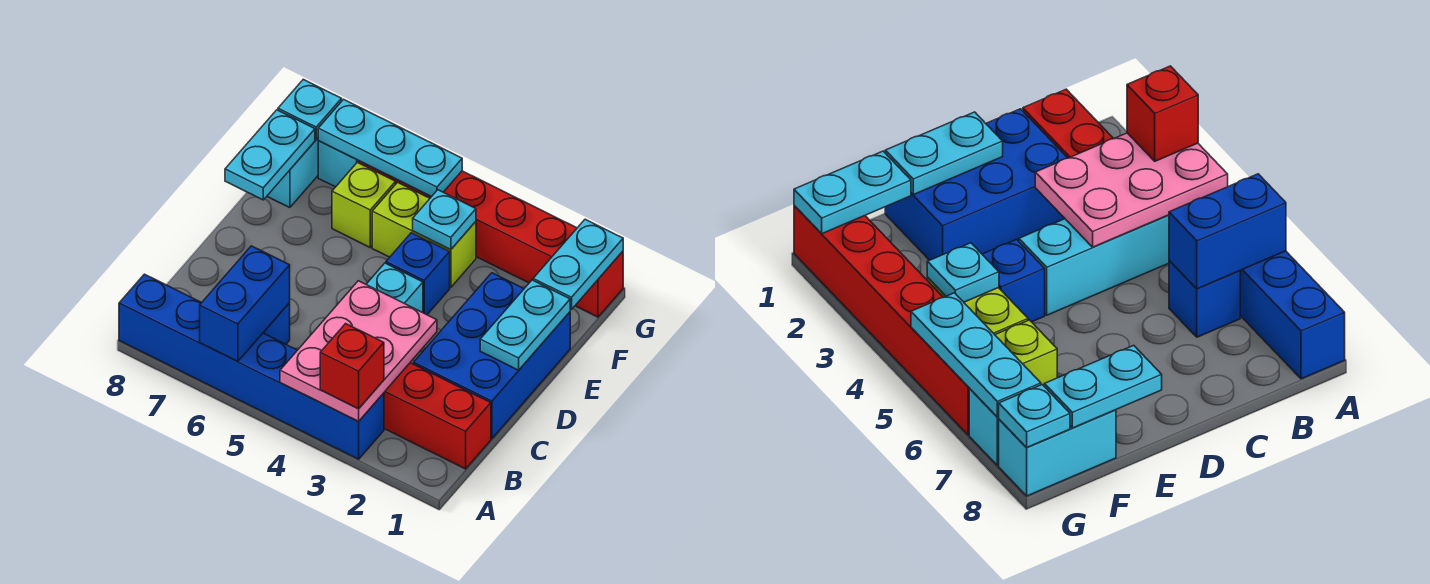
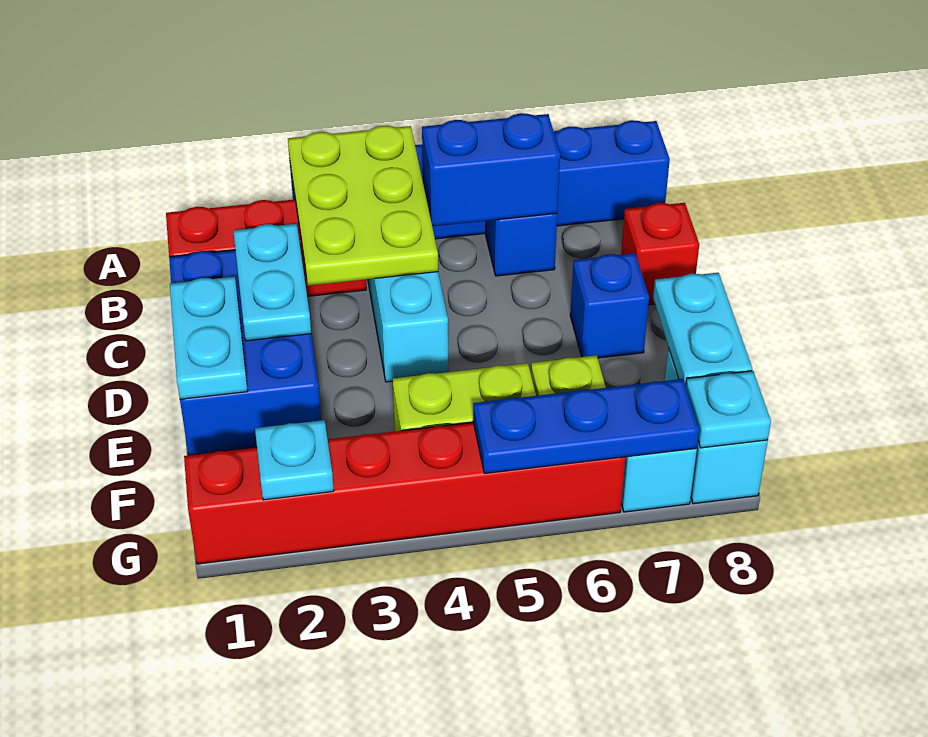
pink 2x3 plate [280,281,437,421] -> lime 2x3 plate [288,126,438,286]
red 1x1 brick [320,324,384,409] -> red 1x1 brick moved to [621,203,699,305]
blue 1x2 brick [200,246,290,362] -> blue 1x2 brick turned to [422,113,560,226]
blue 1x1 brick [386,233,450,315] -> blue 1x1 brick moved to [570,253,649,358]
cyan 1x2 plate [533,219,623,310] -> cyan 1x2 plate moved to [233,224,311,341]
cyan 1x1 plate [413,190,476,250] -> cyan 1x1 plate moved to [255,420,334,500]
cyan 1x3 plate [318,99,462,197] -> blue 1x3 plate [473,379,699,474]

